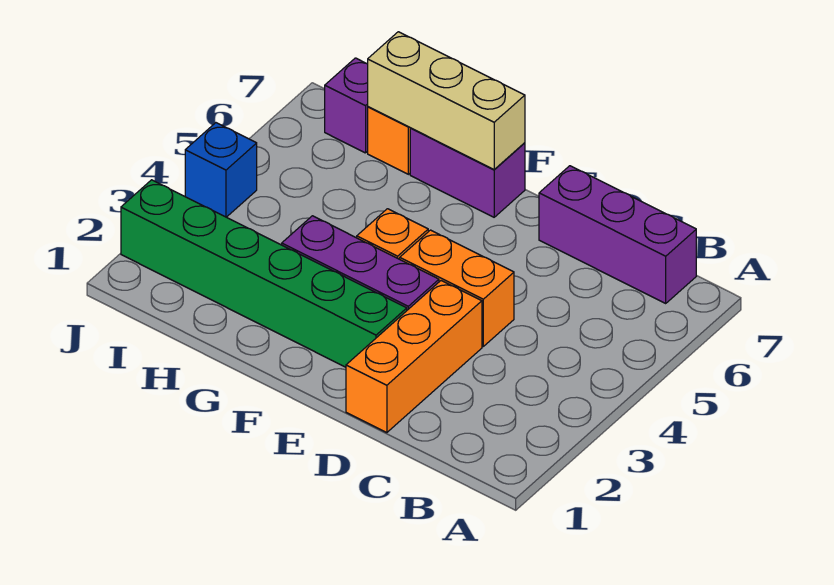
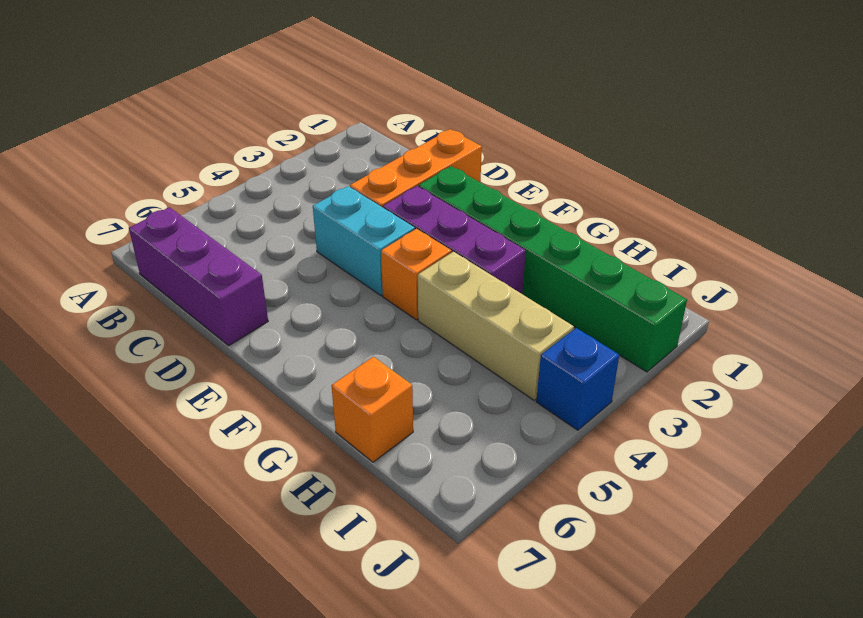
orange 1x2 brick [400,230,514,346] -> cyan 1x2 brick [313,186,415,296]
purple 1x2 brick [410,128,525,217] -> none
tan 1x3 brick [368,32,525,170] -> tan 1x3 brick moved to [418,252,574,400]
purple 1x1 brick [325,58,368,153] -> none

